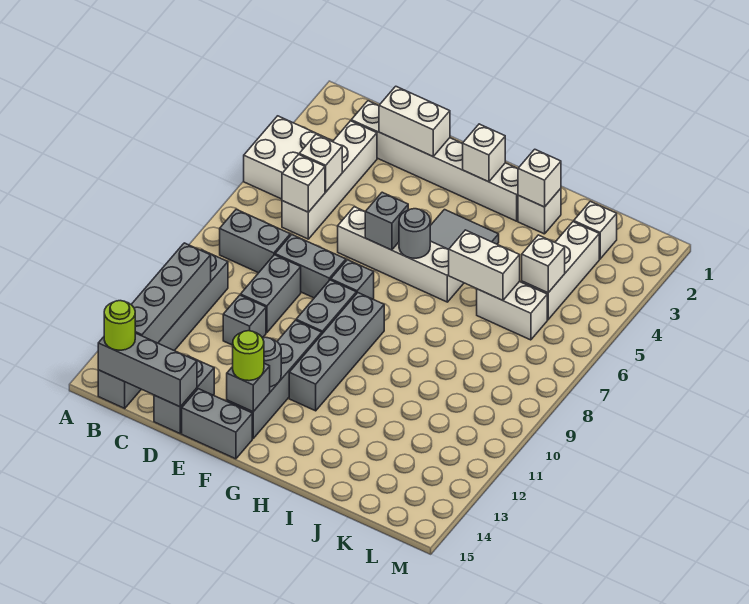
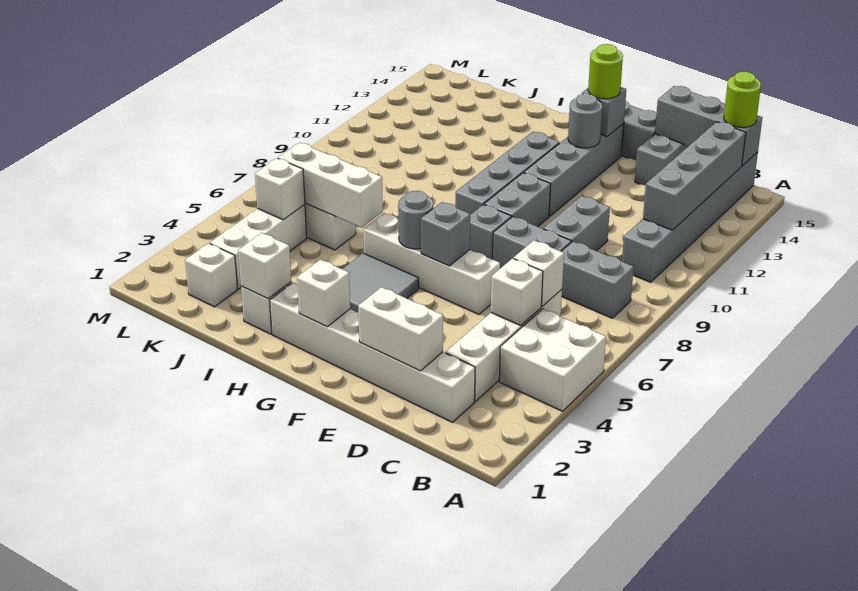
grey 1x1 brick [223,295,266,345] -> none
white 1x2 brick [449,230,520,300] -> white 1x3 brick [278,143,383,228]

